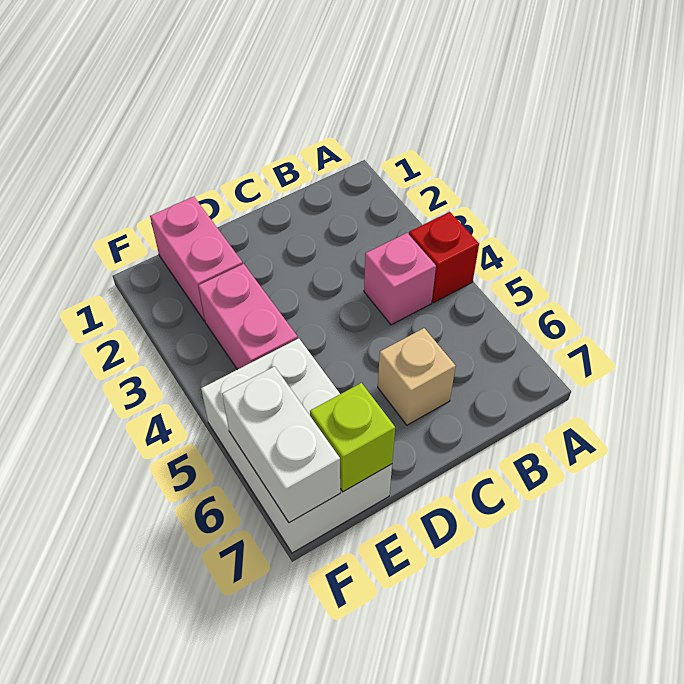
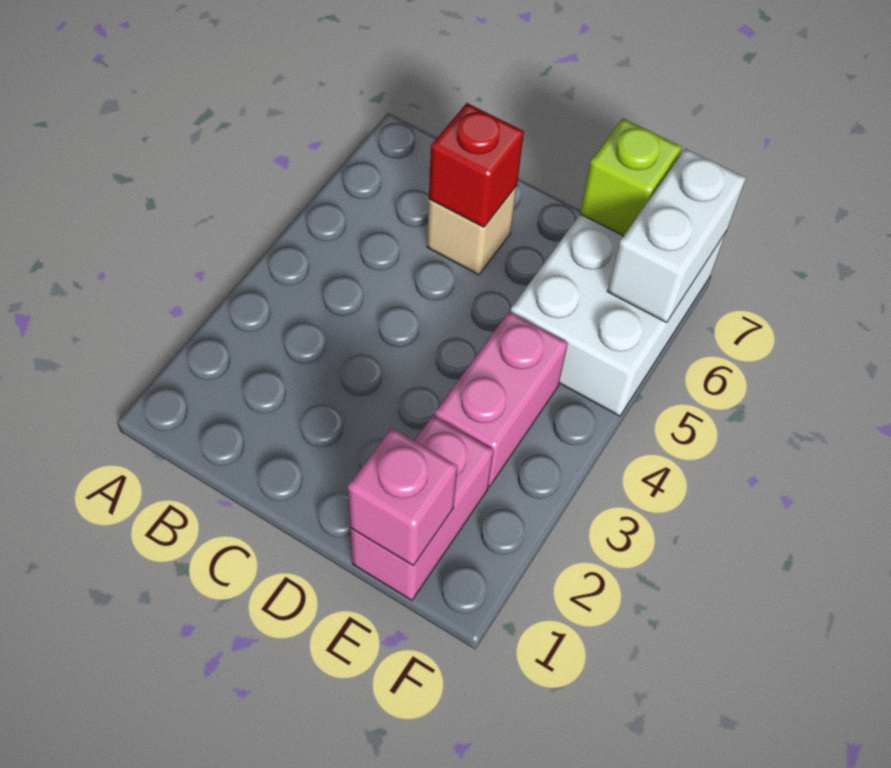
red 1x1 brick [409,212,479,302] -> red 1x1 brick moved to [429,103,524,227]
pink 1x1 brick [364,233,436,325] -> pink 1x1 brick moved to [348,428,458,566]

